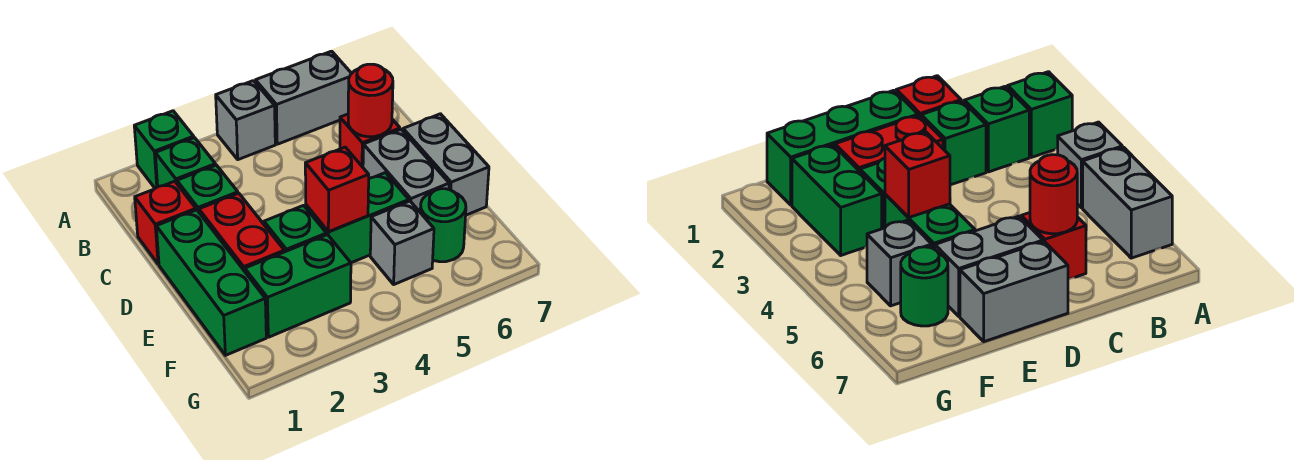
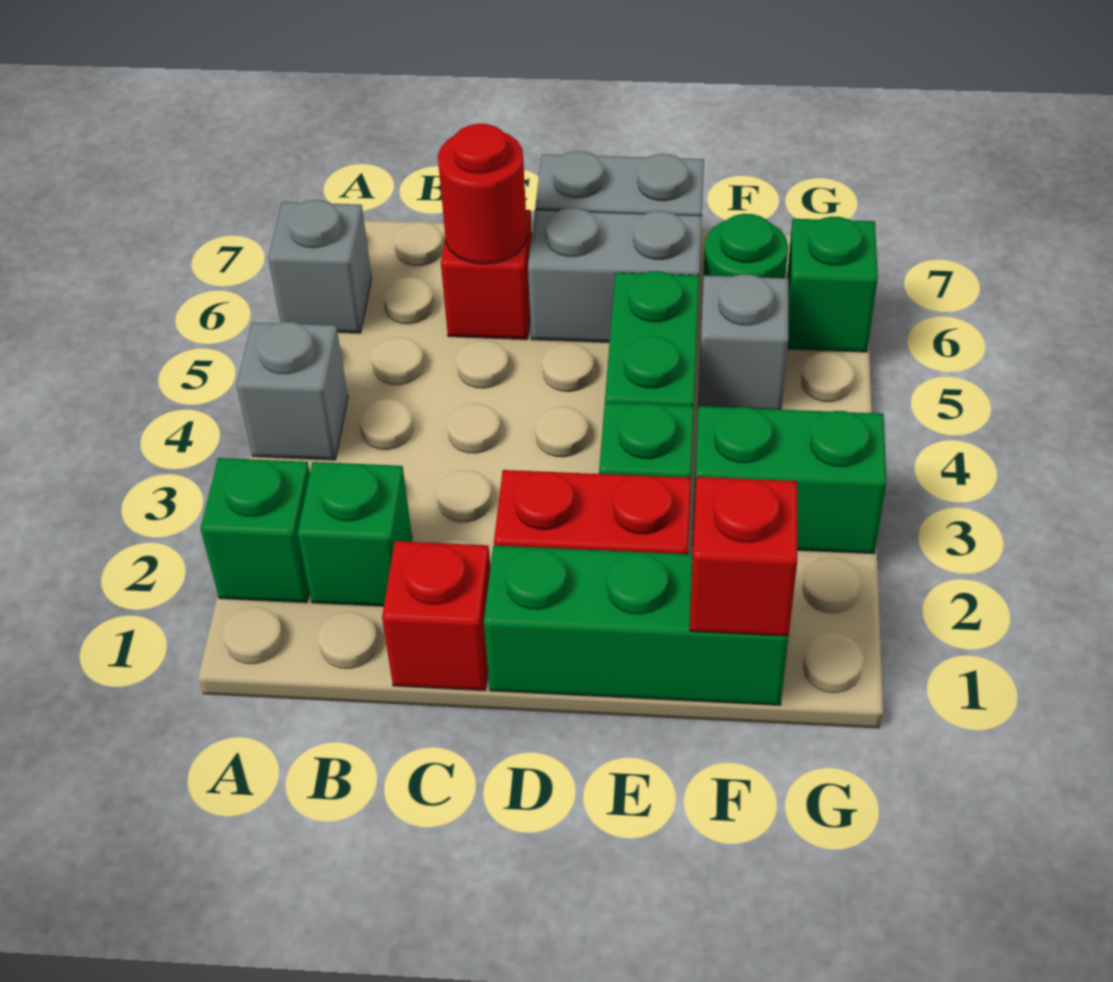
grey 1x2 brick [256,51,352,144] -> grey 1x1 brick [268,200,372,333]
green 1x1 brick [177,165,238,212] -> green 1x1 brick moved to [787,217,878,352]
red 1x1 brick [305,147,369,232] -> red 1x1 brick moved to [690,477,797,636]
green 1x2 brick [245,235,351,337] -> green 1x2 brick turned to [693,406,886,554]

